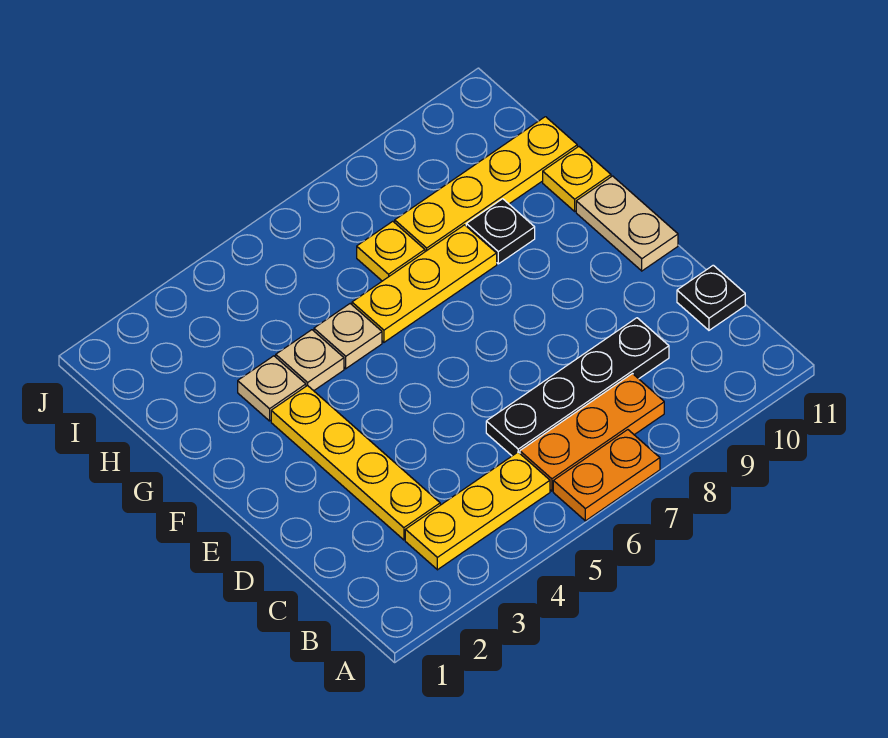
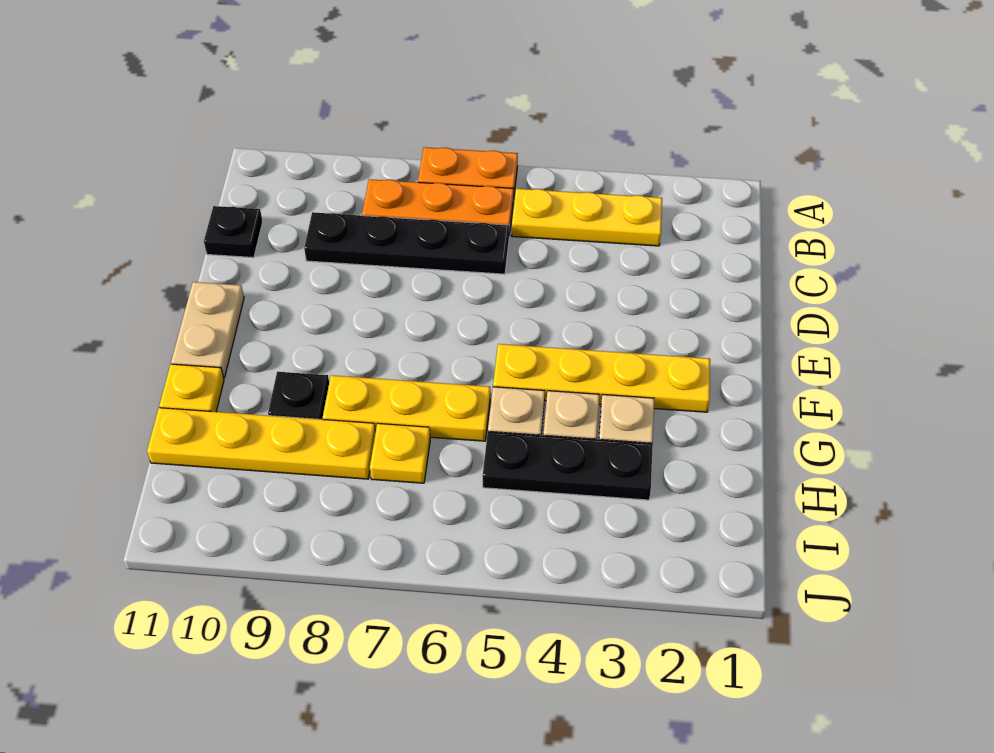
yellow 1x4 plate [271,385,440,540] -> yellow 1x4 plate turned to [493,344,710,412]
none -> black 1x3 plate [483,431,653,500]

